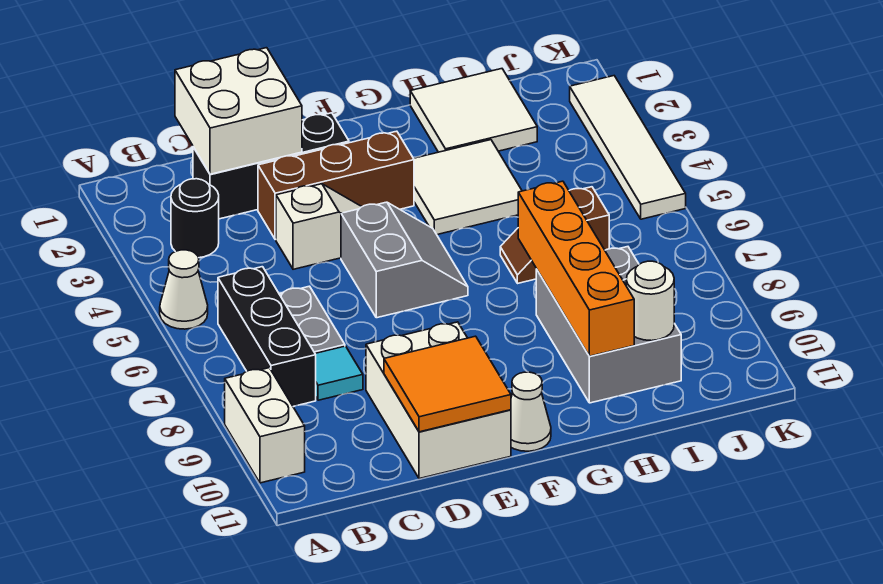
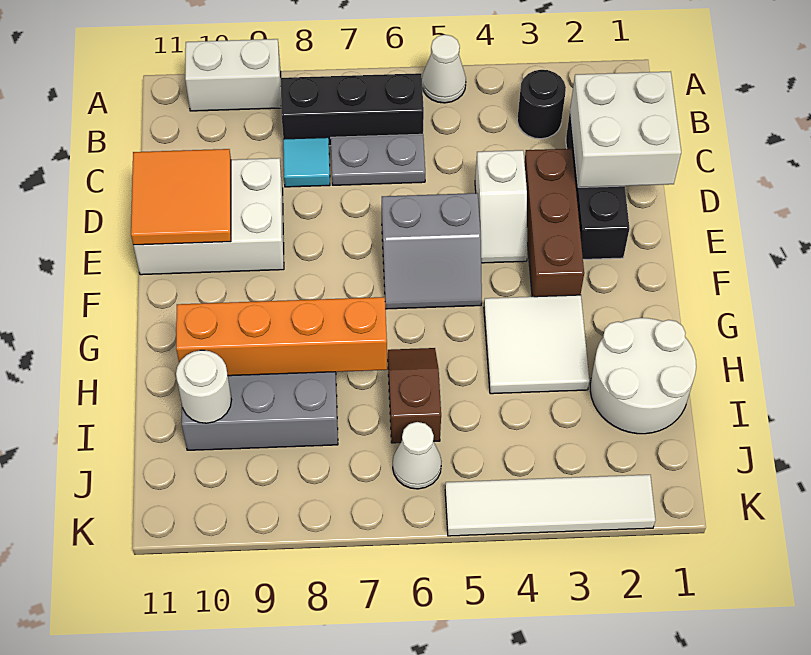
white 1x1 cone [511,372,551,451] -> white 1x1 cone moved to [393,422,441,489]
white 2x2 tile [410,69,537,152] -> white 2x2 round brick [590,318,696,434]

